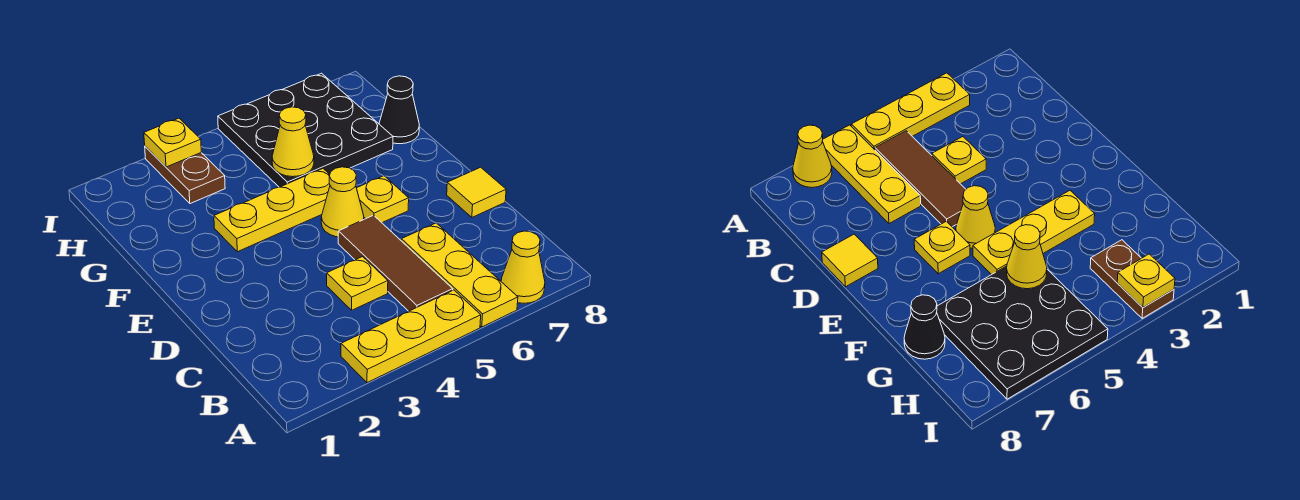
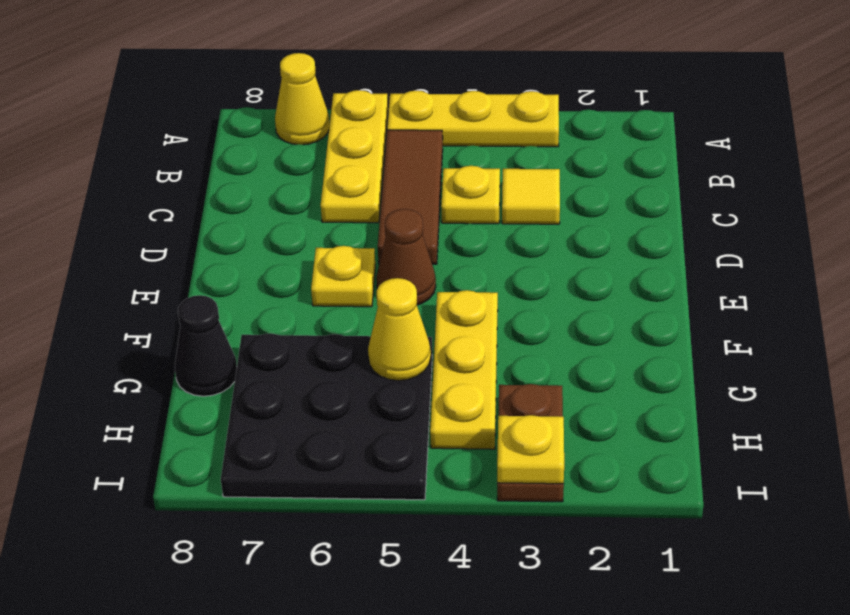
yellow 1x1 tile [447,167,506,217] -> yellow 1x1 tile moved to [502,169,560,224]
yellow 1x1 cone [321,167,364,237] -> brown 1x1 cone [376,209,436,305]
yellow 1x3 plate [214,169,330,252] -> yellow 1x3 plate turned to [430,290,498,449]

